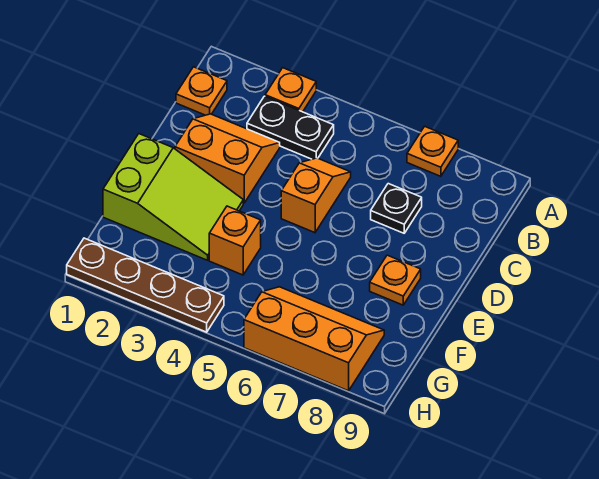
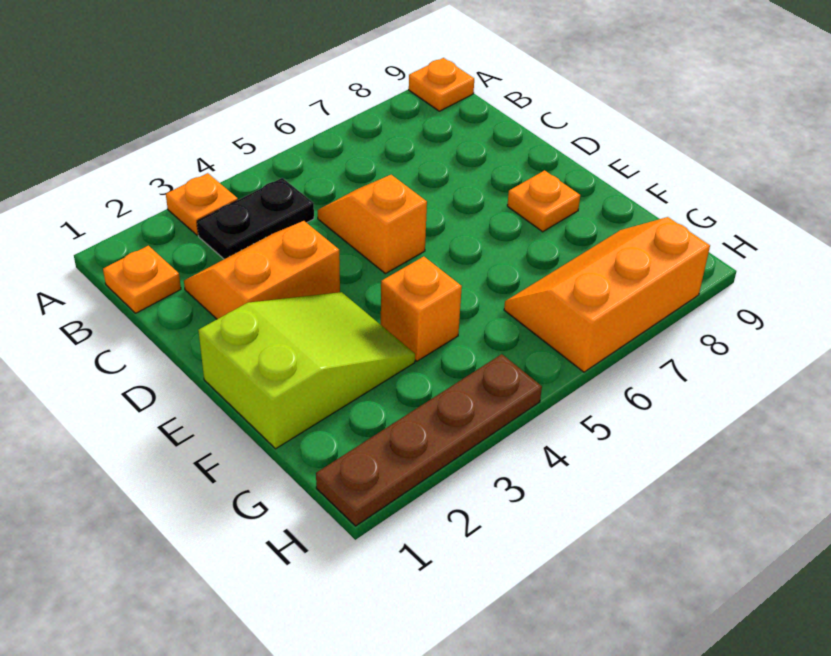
orange 1x1 plate [407,126,458,176] -> orange 1x1 plate moved to [409,58,474,111]
black 1x1 plate [371,184,422,233] -> none

